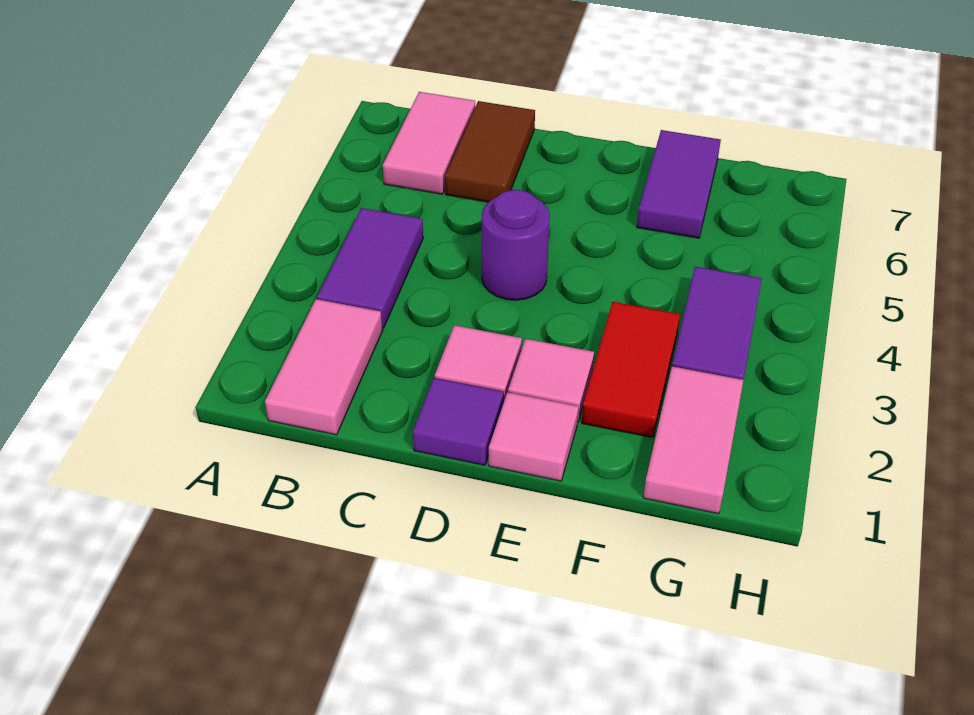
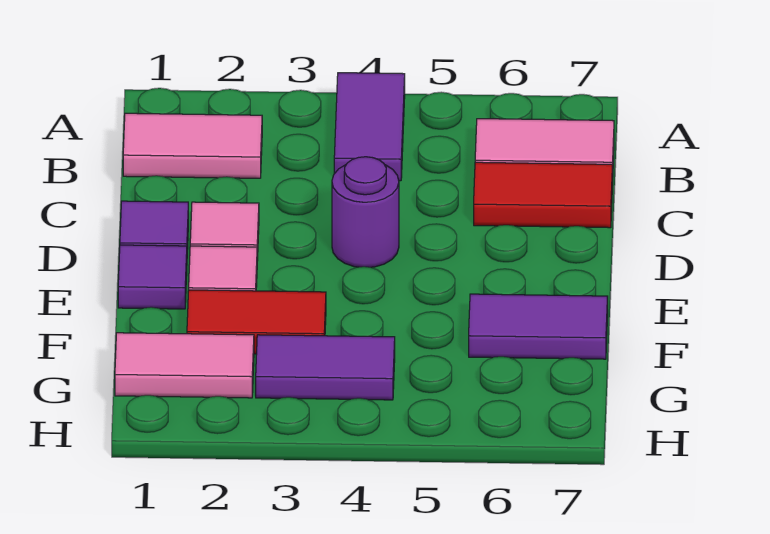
purple 1x2 tile [317,208,423,328] -> purple 1x2 tile turned to [334,73,405,181]
brown 1x2 tile [445,101,535,202] -> red 1x2 tile [474,162,613,228]
pink 1x1 tile [489,392,579,481] -> purple 1x1 tile [118,245,187,309]

